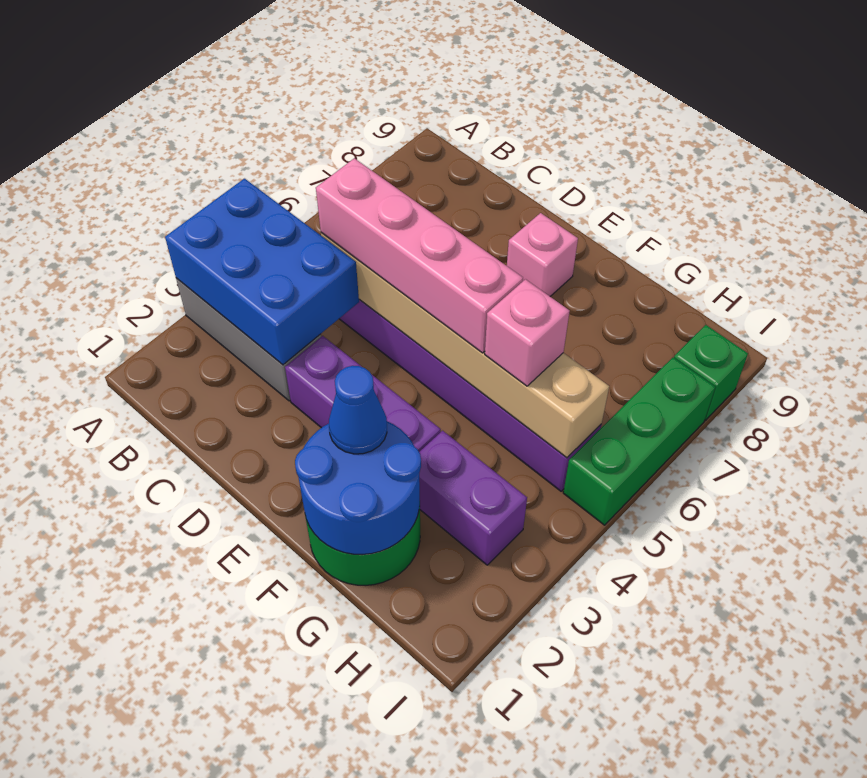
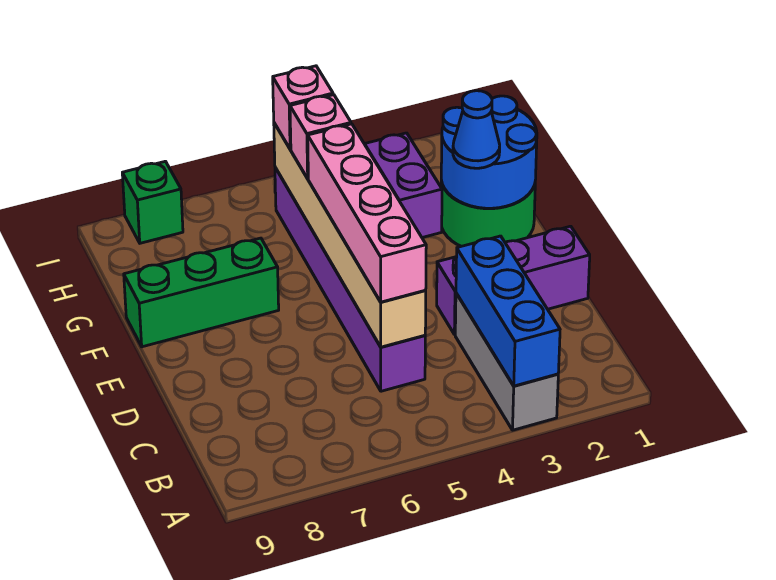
blue 2x3 brick [165,179,359,365] -> blue 1x3 brick [456,236,560,386]
purple 1x3 brick [285,336,441,452] -> purple 1x3 brick turned to [437,226,590,335]
pink 1x1 brick [507,213,578,296] -> pink 1x1 brick moved to [273,66,333,149]
green 1x3 brick [563,358,715,525] -> green 1x3 brick moved to [124,238,279,347]

